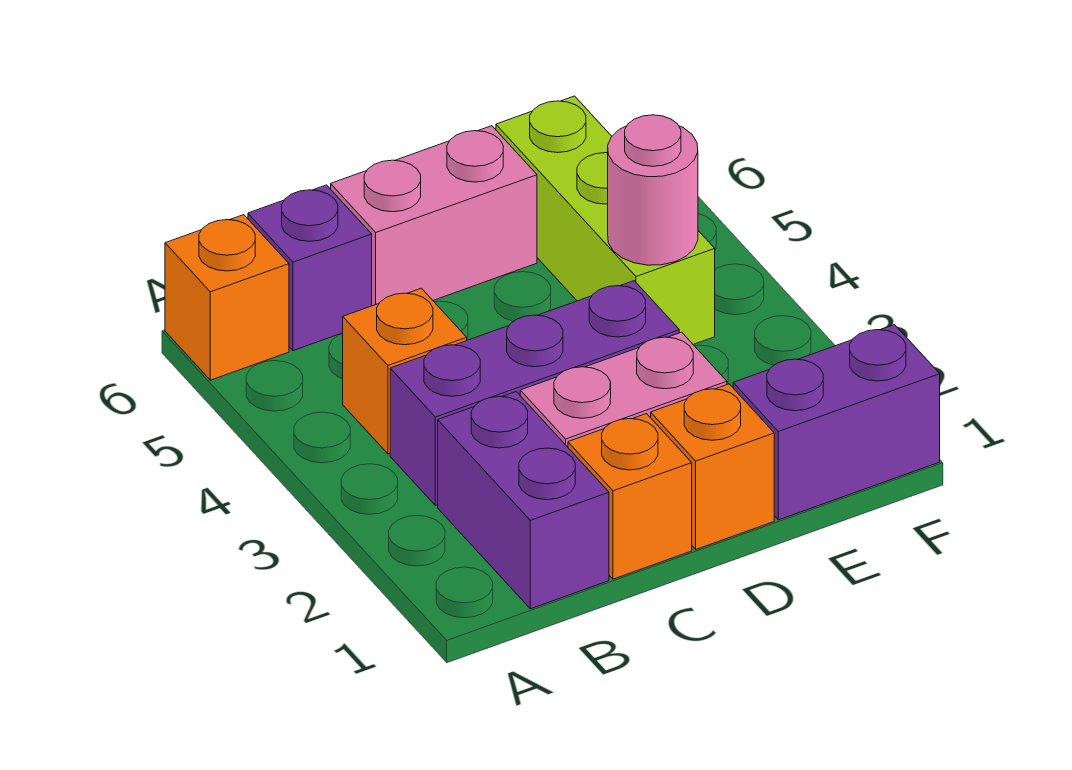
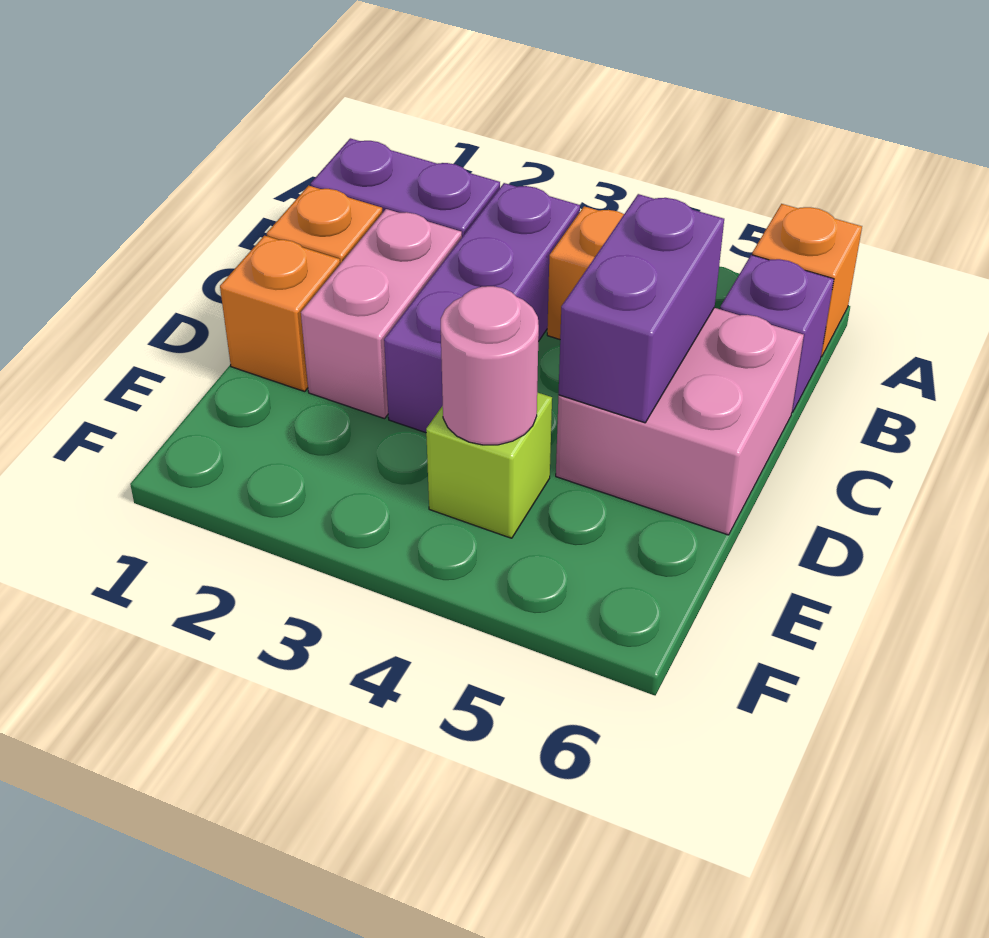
pink 1x2 brick [331,126,537,306] -> pink 2x2 brick [556,308,804,535]
purple 1x2 brick [733,325,940,520] -> purple 1x2 brick moved to [558,194,724,423]
lime 1x3 brick [496,96,715,345] -> lime 1x1 brick [426,392,552,538]

